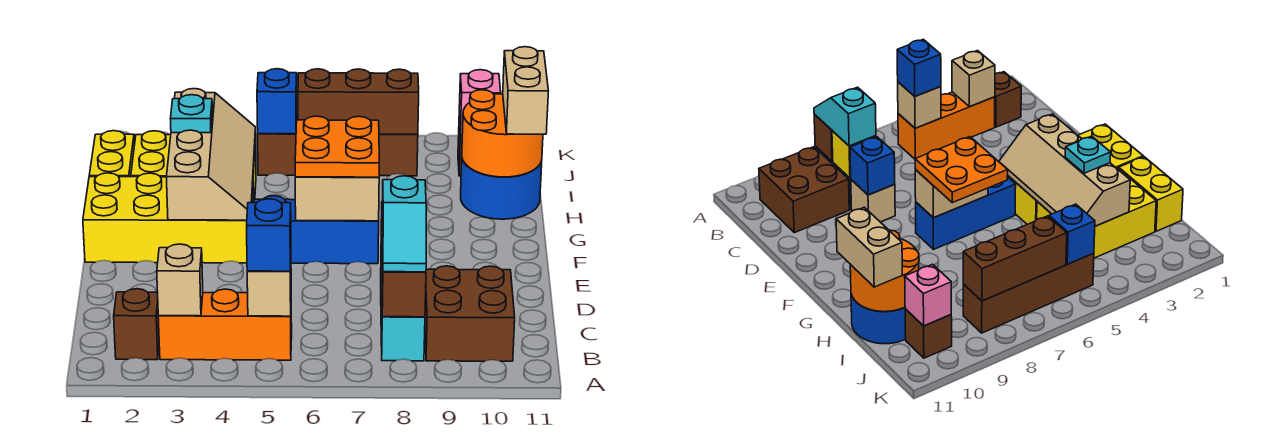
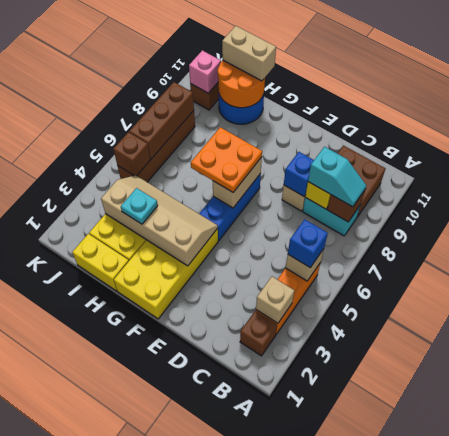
blue 1x1 brick [257,69,297,134] -> brown 1x1 brick [113,132,150,176]

